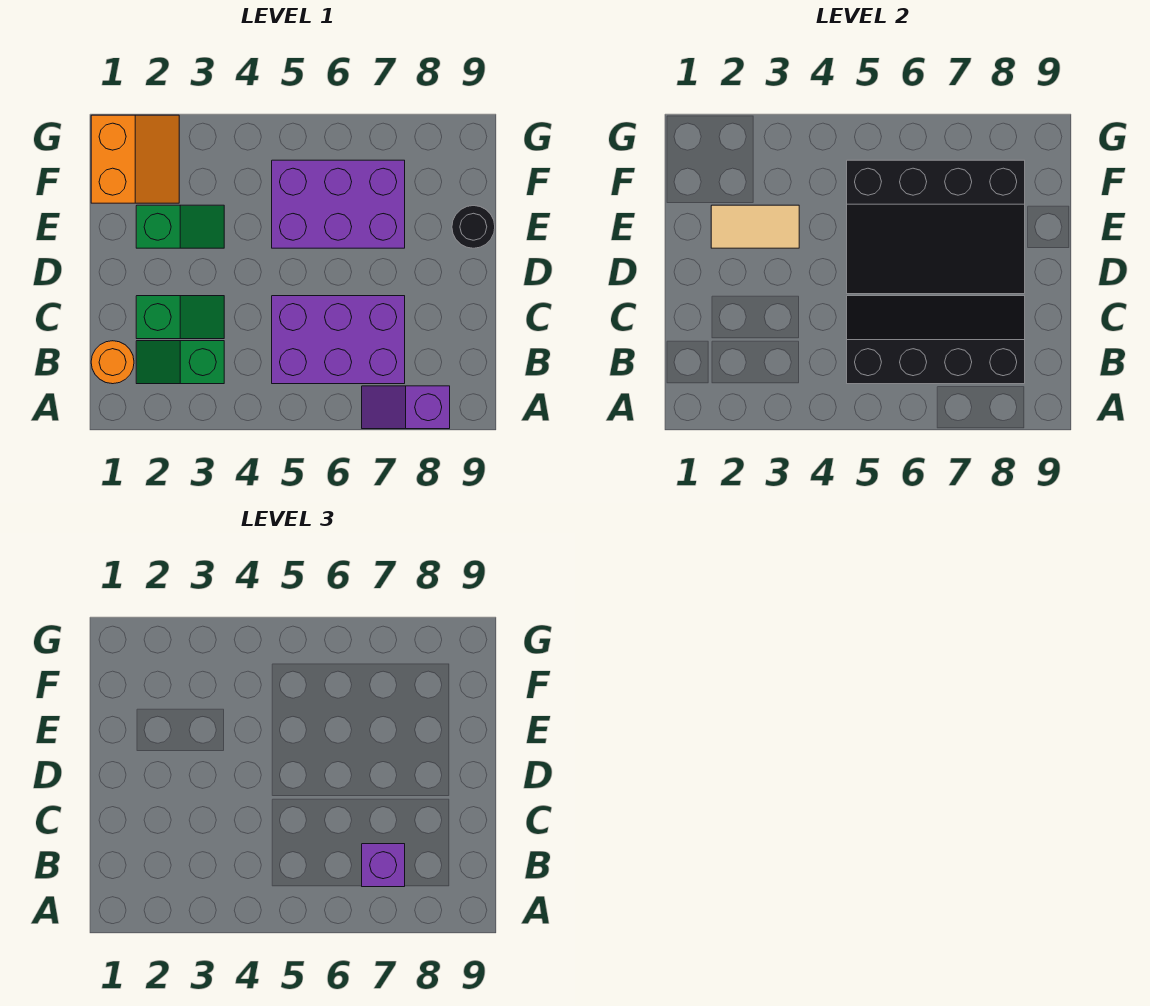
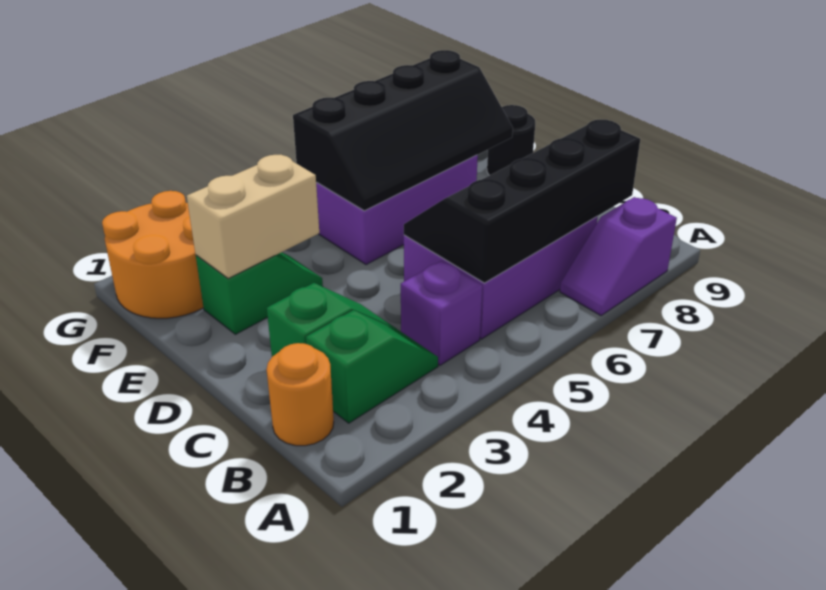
green 1x2 slope [136,341,224,384] -> green 1x2 slope turned to [306,310,438,423]
purple 1x1 brick [362,844,405,887] -> purple 1x1 brick moved to [401,261,482,365]
black 3x4 slope [847,160,1025,294] -> black 2x4 slope [293,50,513,211]
tan 1x2 tile [711,205,799,248] -> tan 1x2 brick [187,155,319,279]
orange 2x2 slope [91,115,179,203] -> orange 2x2 round brick [102,191,203,318]

